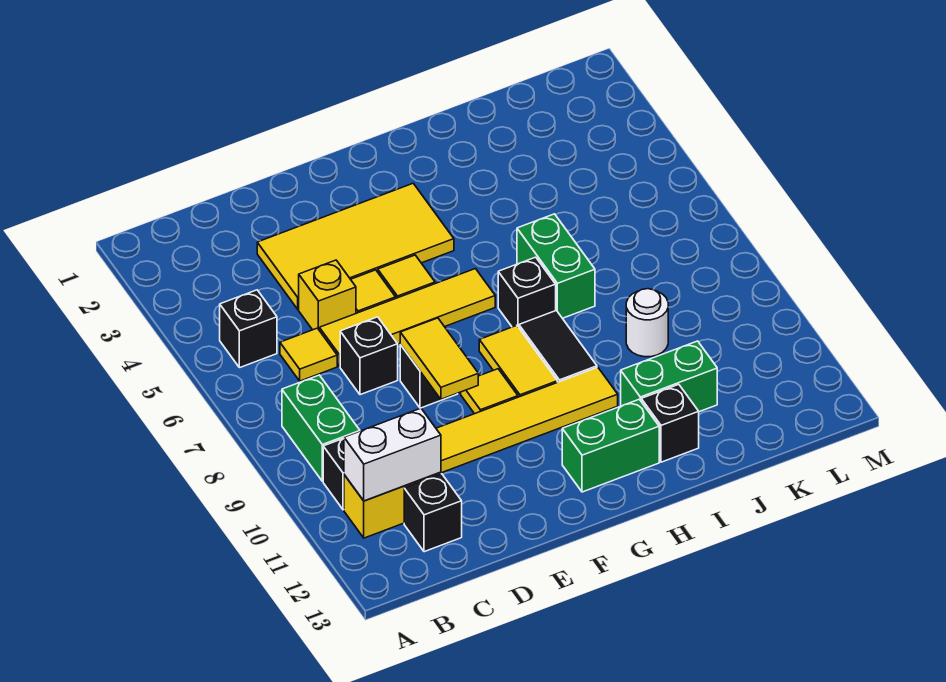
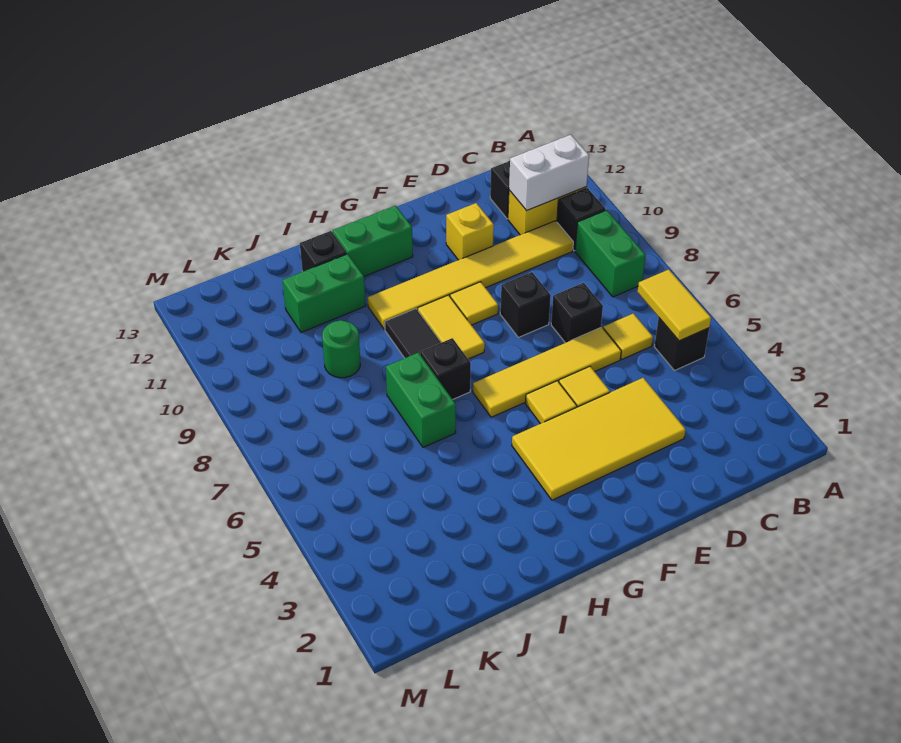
yellow 1x1 brick [299,260,356,330] -> yellow 1x1 brick moved to [446,203,494,260]
yellow 1x2 tile [400,318,478,399] -> yellow 1x2 tile moved to [638,270,711,341]
white 1x1 round brick [626,289,668,357] -> green 1x1 round brick [322,320,360,378]

